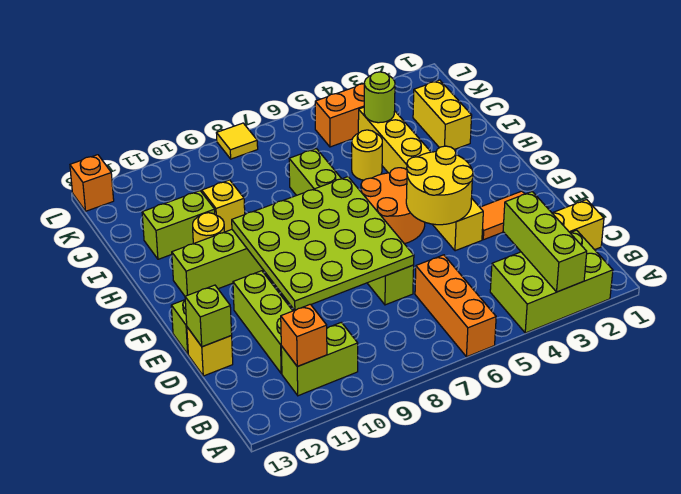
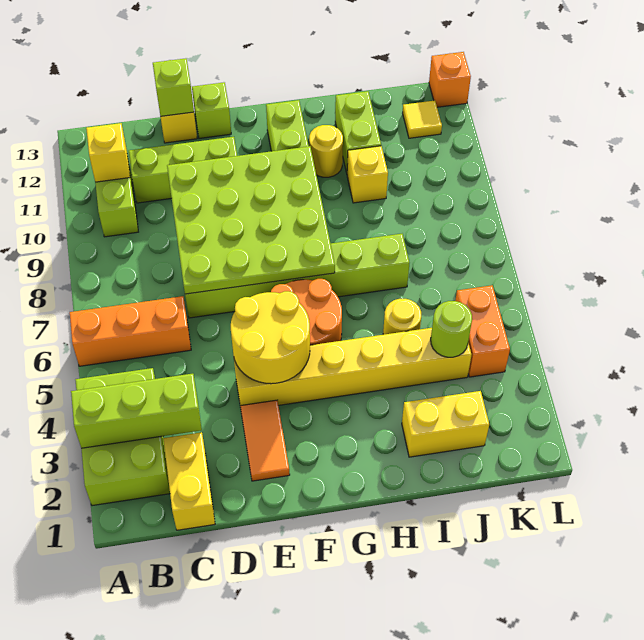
orange 1x1 brick [281,304,327,366] -> yellow 1x1 brick [86,123,130,182]
yellow 1x1 tile [217,123,258,159] -> yellow 1x1 tile moved to [403,100,442,138]

